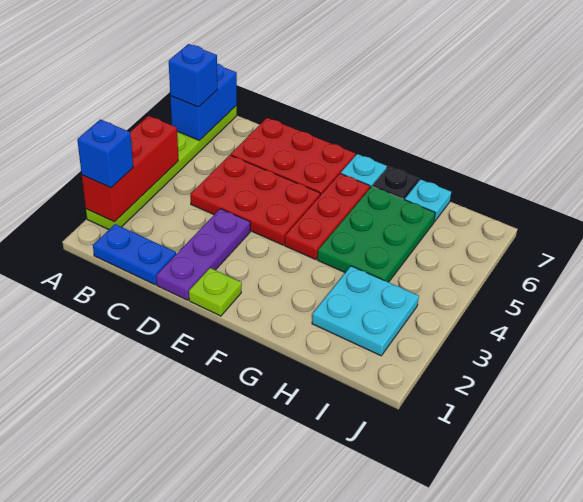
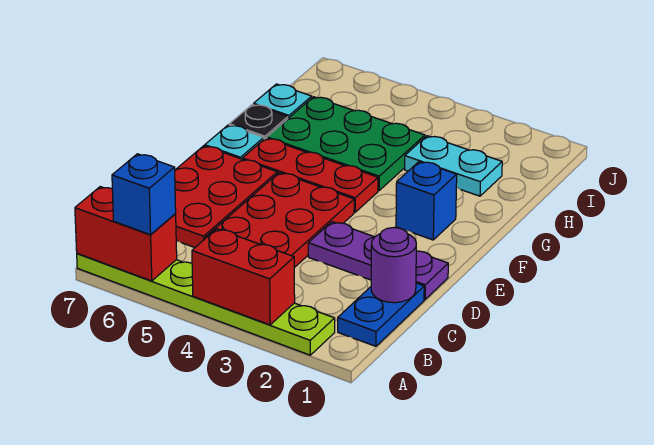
red 1x3 brick [82,116,178,222] -> red 1x2 brick [192,229,295,325]
blue 1x1 brick [77,119,133,188] -> blue 1x1 brick moved to [396,161,457,240]
blue 1x2 brick [170,64,237,141] -> red 1x2 brick [75,187,177,281]
none -> purple 1x1 round brick [371,227,416,303]
lime 1x1 plate [189,268,242,316] -> none
cyan 2x2 plate [312,266,419,356] -> cyan 1x2 plate [405,136,502,196]

